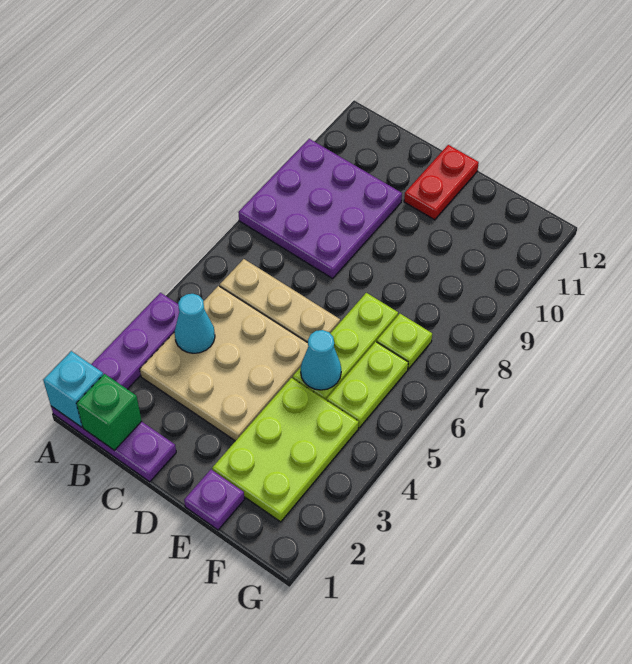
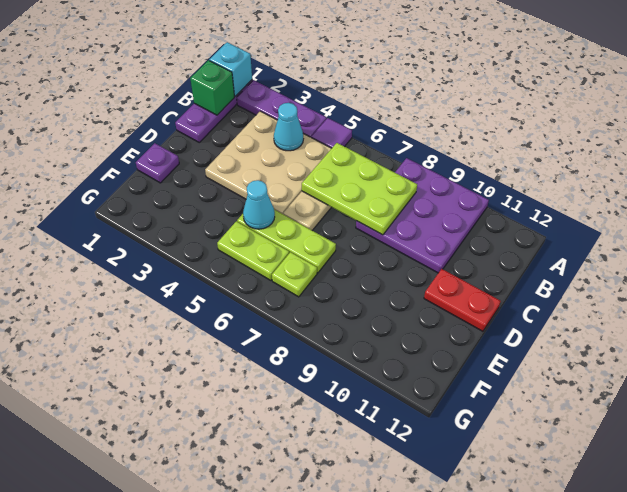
none -> purple 1x1 tile [311,118,352,148]
lime 2x3 plate [212,378,359,522] -> lime 2x3 plate moved to [302,143,417,235]

